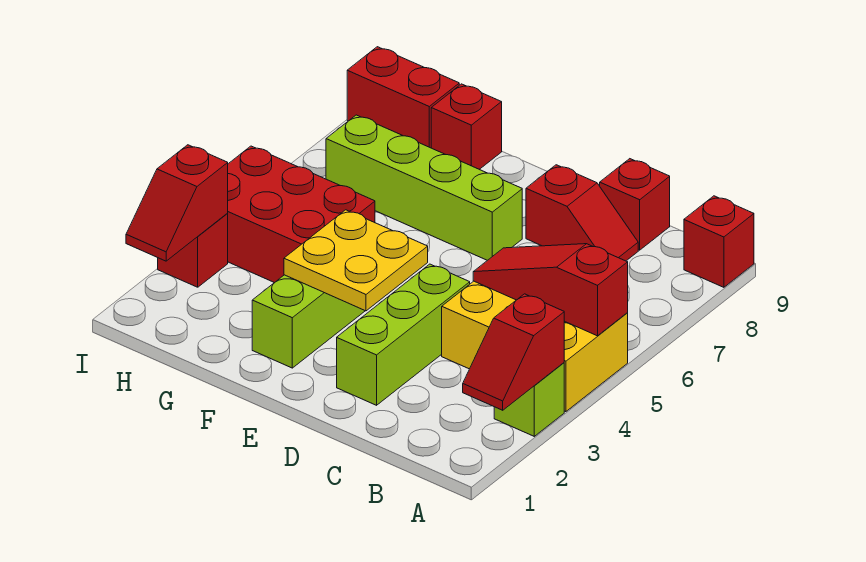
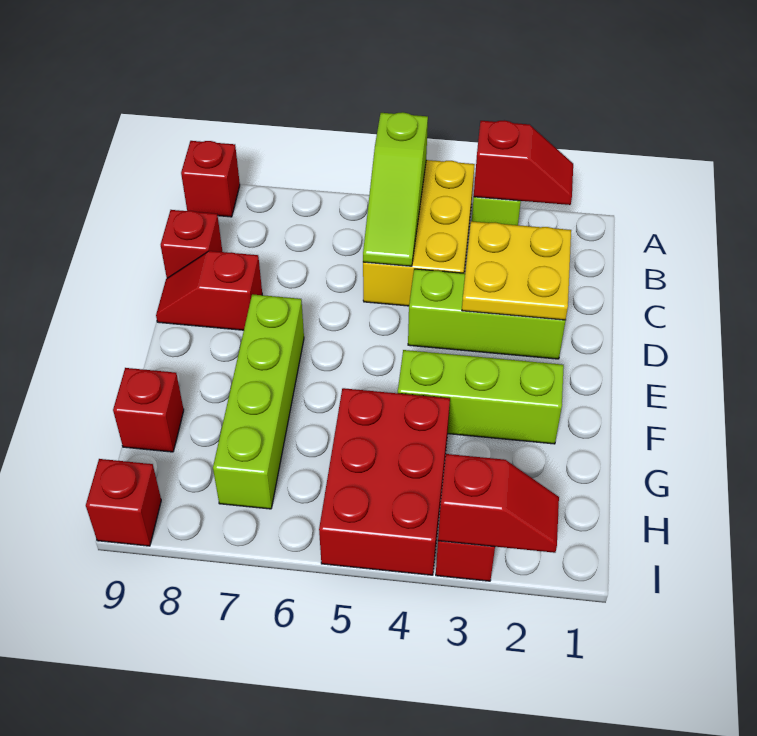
red 1x3 slope [473,244,628,336] -> lime 1x3 slope [363,112,428,266]
red 1x2 slope [526,165,638,261] -> red 1x2 slope turned to [156,251,262,330]
yellow 2x2 plate [284,210,428,311] -> yellow 2x2 plate moved to [462,221,571,320]
red 1x2 brick [347,47,459,148] -> red 1x1 brick [86,459,161,546]

